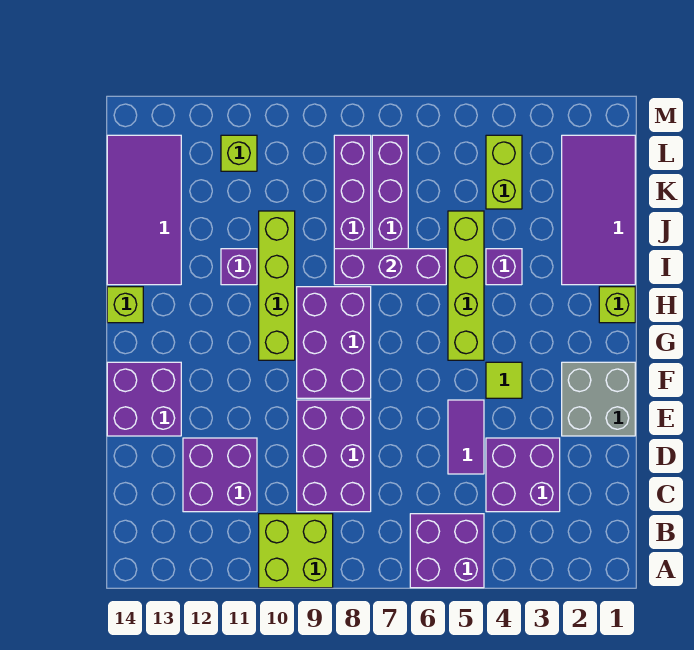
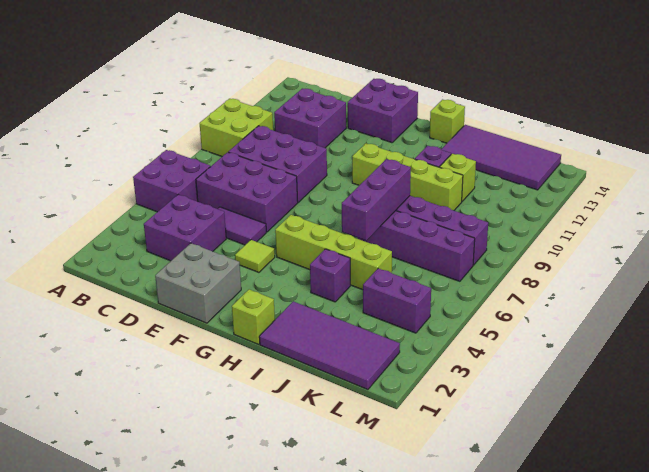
purple 2x3 brick [297,287,371,398] -> purple 2x3 brick moved to [196,152,298,232]
lime 1x2 brick [486,135,522,209] -> purple 1x2 brick [363,268,431,333]
lime 1x1 brick [221,135,257,171] -> lime 1x1 brick moved to [440,154,476,201]

